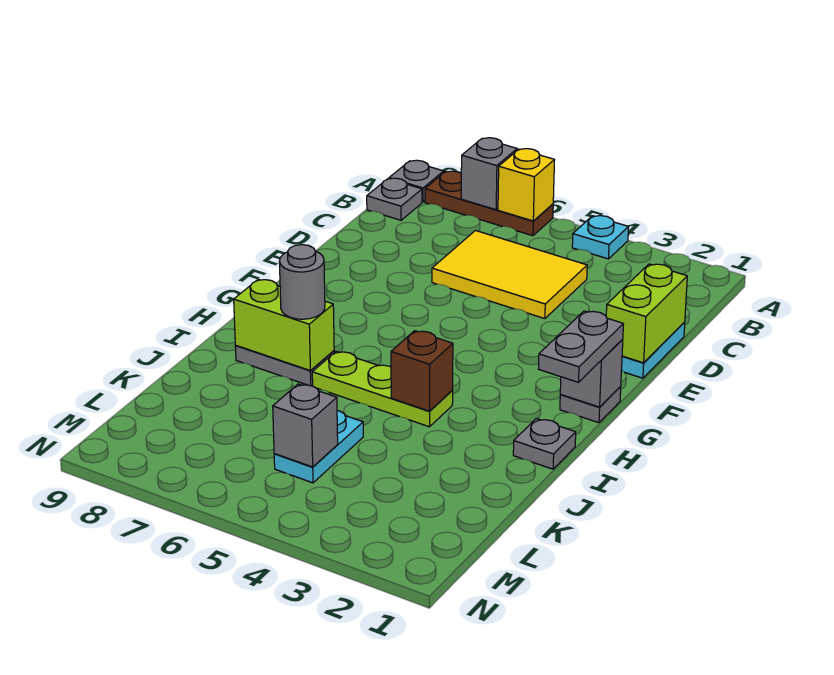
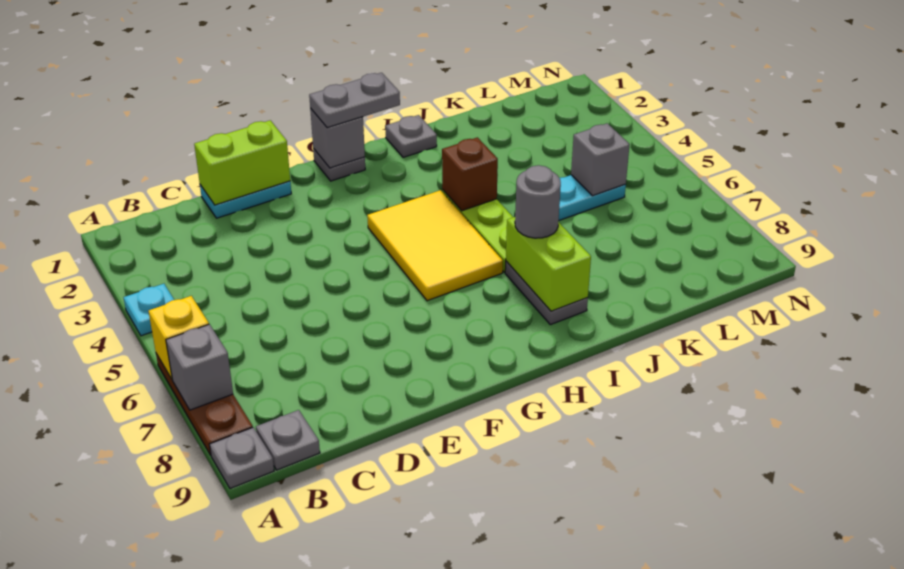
yellow 2x3 tile [432,231,587,319] -> yellow 2x3 tile moved to [367,190,503,301]

